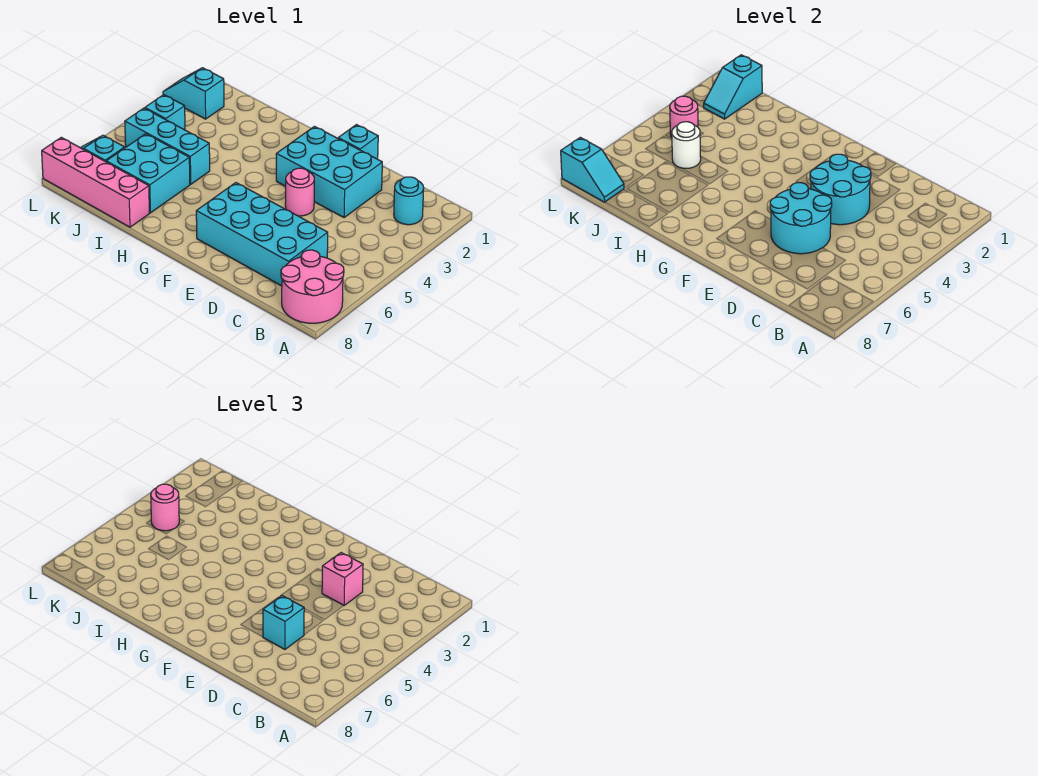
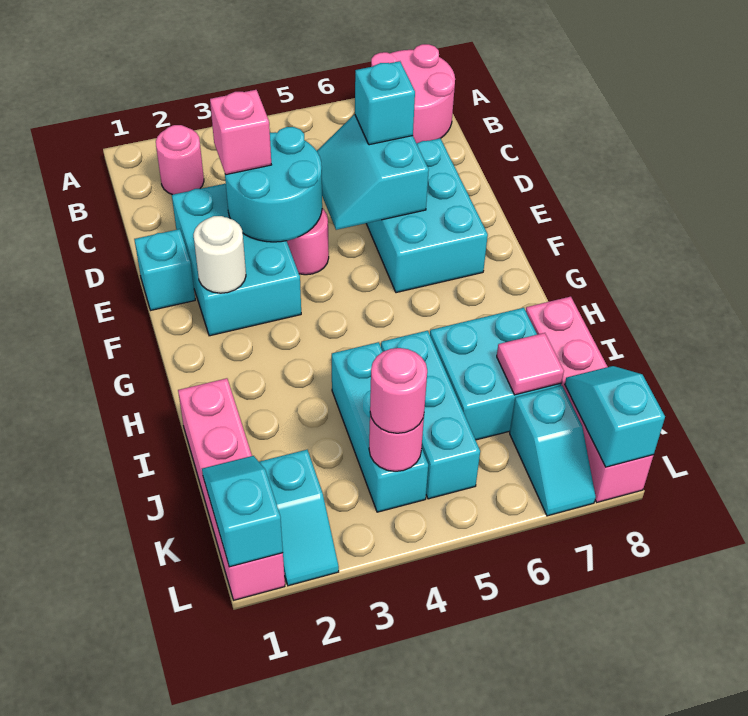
cyan 1x1 round brick [394,177,424,225] -> pink 1x1 round brick [156,125,204,195]
cyan 2x4 brick [196,183,328,286] -> cyan 2x3 brick [366,138,488,293]
cyan 2x2 round brick [770,183,832,254] -> cyan 2x2 slope [317,115,429,230]
none -> pink 1x4 brick [178,378,285,600]
white 1x1 round brick [672,122,701,168] -> white 1x1 round brick moved to [193,216,246,293]
none -> pink 1x1 tile [497,333,564,395]
cyan 1x2 slope [703,55,762,119] -> cyan 1x2 slope turned to [202,456,283,567]
cyan 1x1 brick [145,95,185,130] -> cyan 1x3 brick [332,342,428,512]

